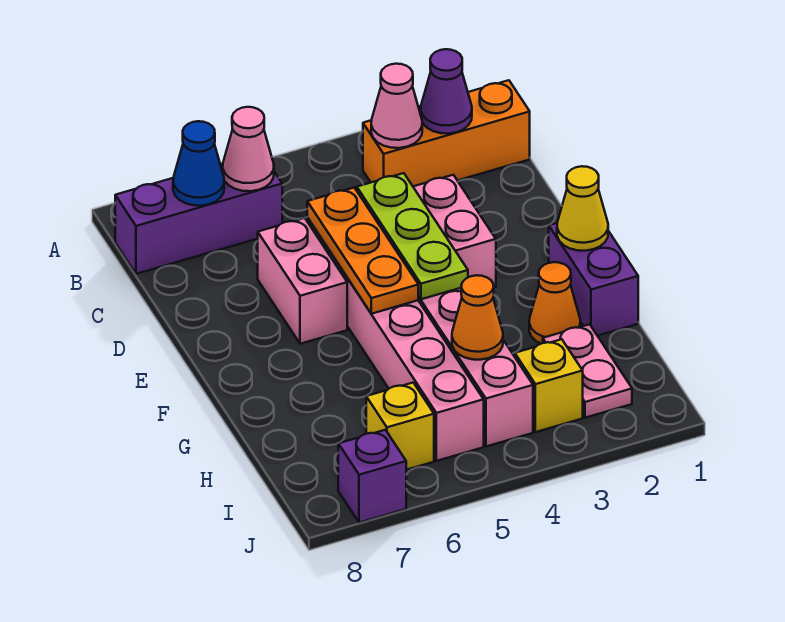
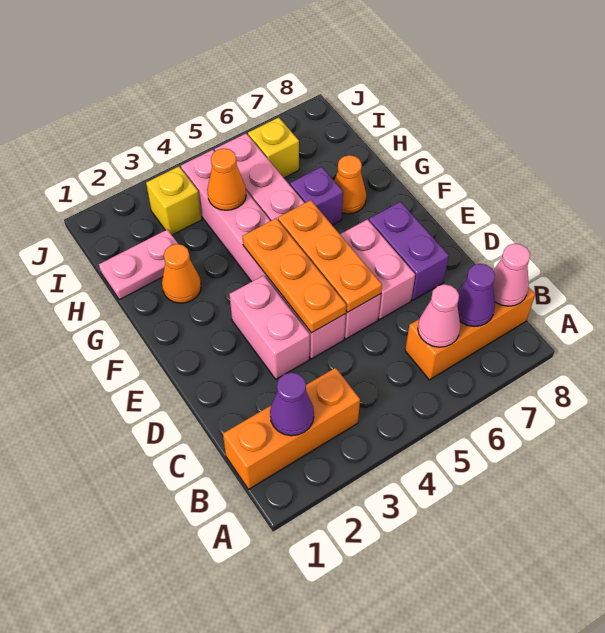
pink 1x1 cone [371,64,422,148] -> pink 1x1 cone moved to [493,244,530,306]
purple 1x3 brick [115,164,282,274] -> orange 1x3 brick [405,287,535,380]
blue 1x1 cone [173,121,224,206] -> purple 1x1 cone [457,264,495,326]
lime 1x3 plate [357,173,468,299] -> orange 1x3 plate [243,218,346,333]
purple 1x2 brick [549,223,638,336] -> purple 1x2 brick moved to [369,202,449,300]
yellow 1x1 cone [557,166,608,251] -> none
none -> orange 1x1 cone [334,155,366,214]
pink 1x2 plate [543,324,632,418] -> pink 1x2 plate turned to [99,229,178,300]
purple 1x1 brick [338,430,406,523] -> purple 1x1 brick moved to [290,167,343,225]

